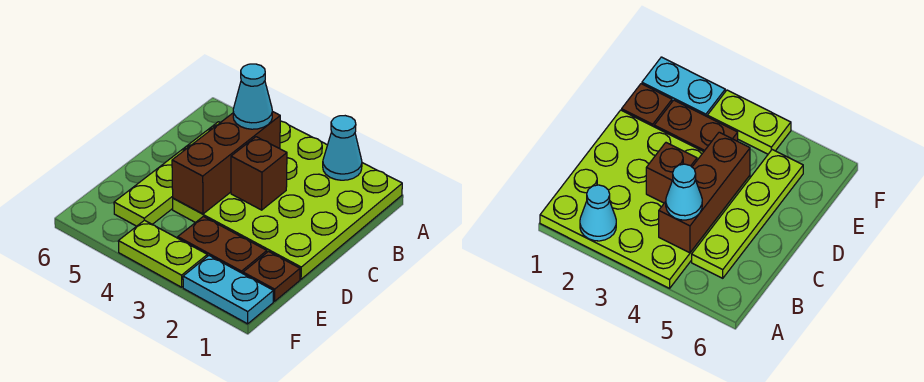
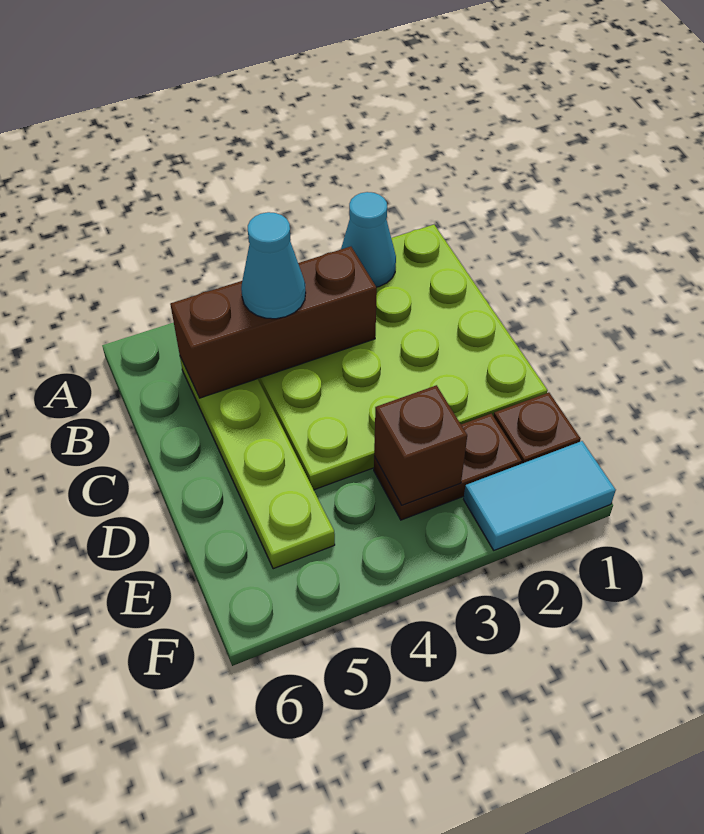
brown 1x3 brick [172,111,280,214] -> brown 1x3 brick turned to [170,247,377,398]
brown 1x1 brick [231,137,287,210] -> brown 1x1 brick moved to [374,385,467,505]
cyan 1x2 plate [183,256,273,324] -> cyan 1x2 tile [464,441,616,550]
lime 1x2 plate [118,220,207,287] -> none

